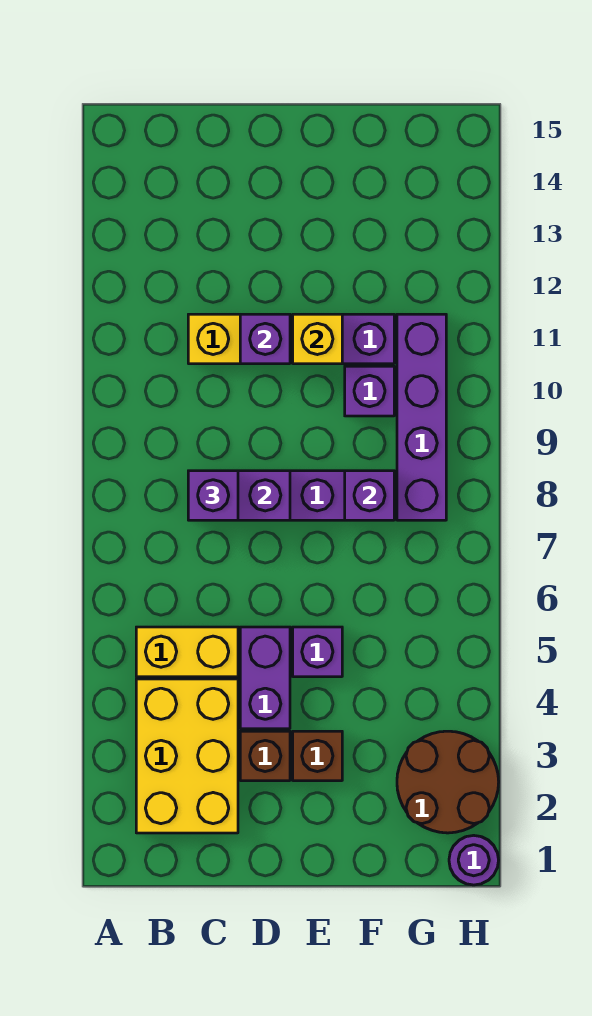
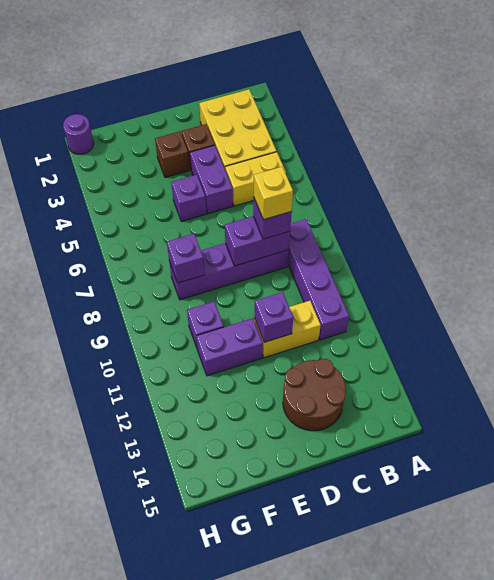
yellow 1x1 brick [293,314,342,364] -> yellow 1x1 brick moved to [254,167,293,220]
brown 2x2 round brick [397,731,499,833] -> brown 2x2 round brick moved to [283,359,346,431]
purple 1x4 brick [397,314,446,520] -> purple 1x4 brick moved to [288,219,349,340]

